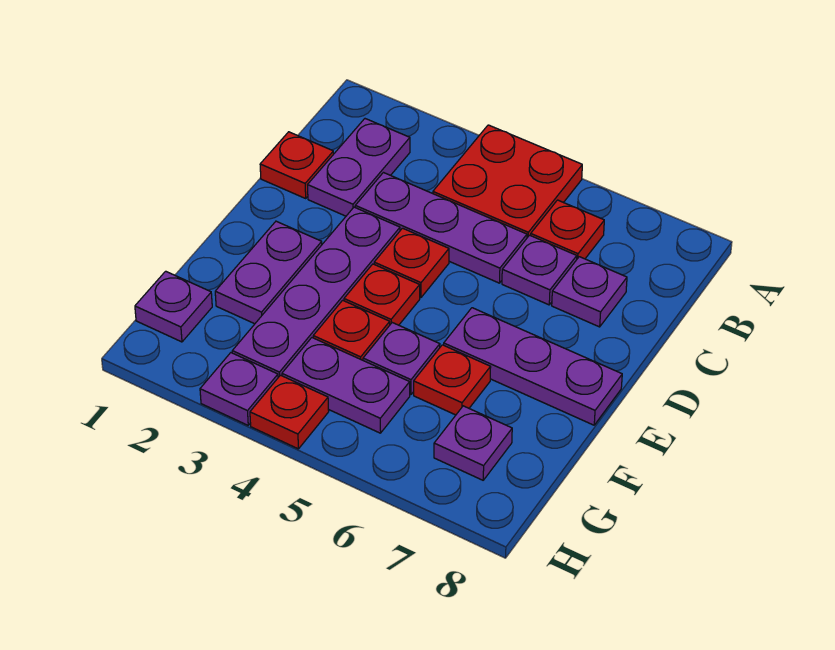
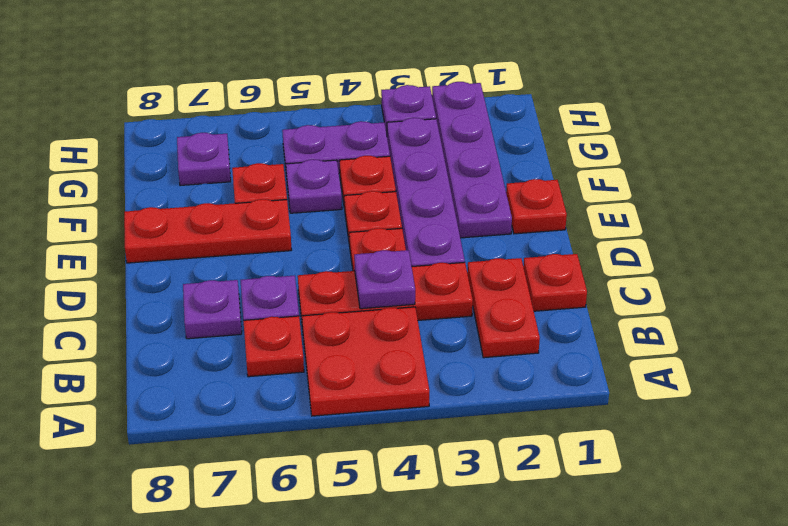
purple 1x2 plate [308,119,410,216] -> red 1x2 plate [467,258,540,358]
purple 1x3 plate [355,173,527,283] -> red 1x3 plate [298,262,473,328]
purple 1x2 plate [215,221,322,324] -> purple 1x4 plate [432,82,512,238]
purple 1x3 plate [444,308,622,425] -> red 1x3 plate [124,199,292,263]
purple 1x1 plate [135,271,212,342] -> purple 1x1 plate moved to [354,250,415,309]
red 1x1 plate [250,375,329,449] -> red 1x1 plate moved to [506,179,567,234]

